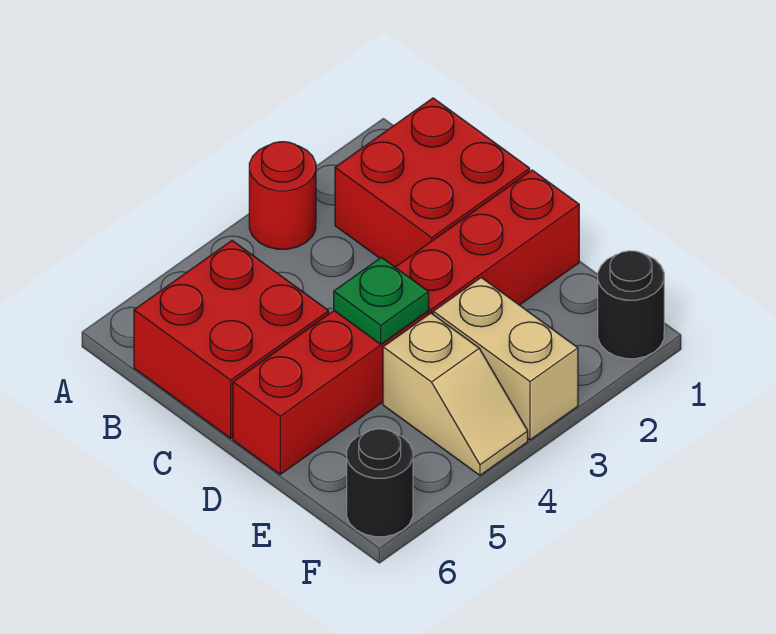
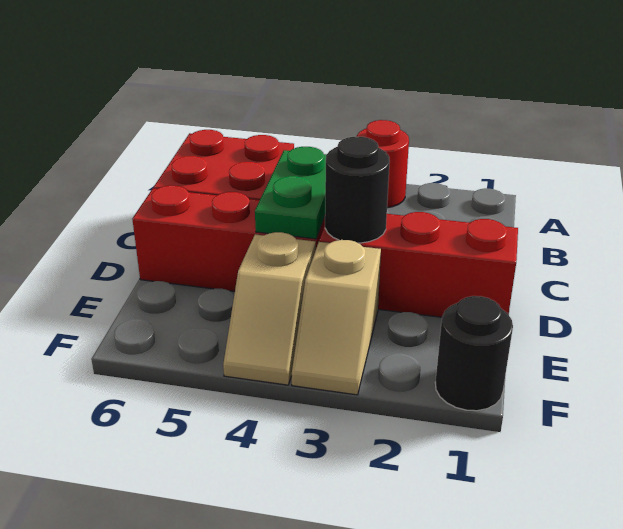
red 2x2 brick [335,98,530,267] -> none
green 1x1 plate [334,257,429,344] -> green 1x2 plate [255,147,327,239]
tan 1x2 brick [433,278,578,440] -> tan 1x2 slope [292,240,381,395]
black 1x1 round brick [347,429,413,537] -> black 1x1 round brick moved to [325,137,390,243]

